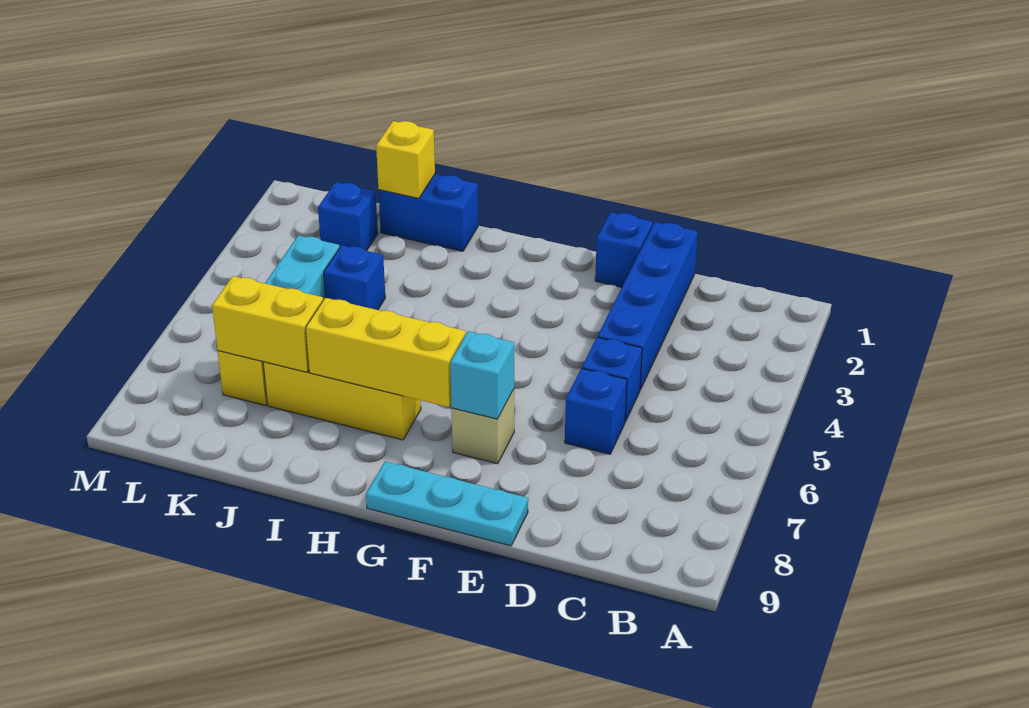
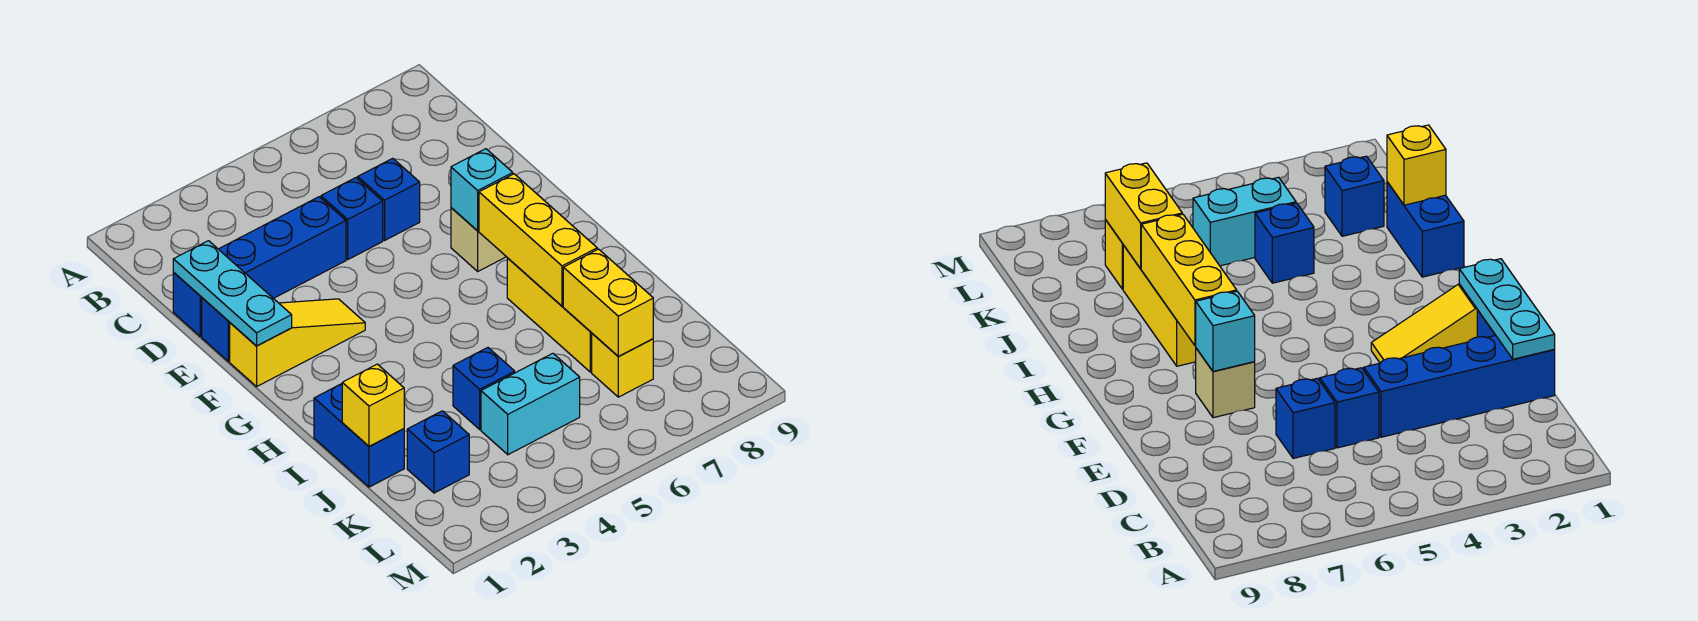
cyan 1x3 plate [366,461,528,546] -> cyan 1x3 plate moved to [173,241,292,346]
none -> yellow 1x3 slope [230,299,365,387]

